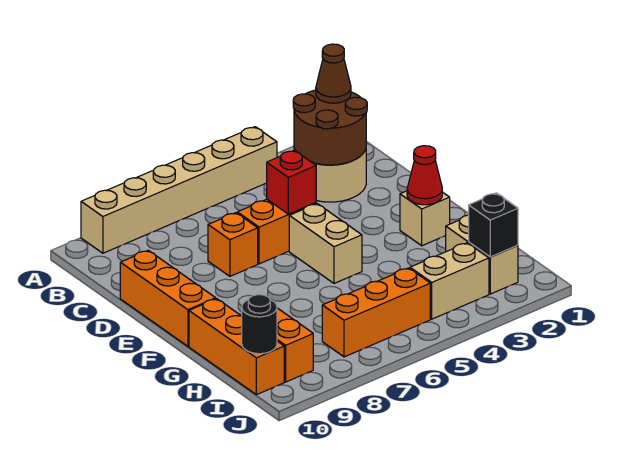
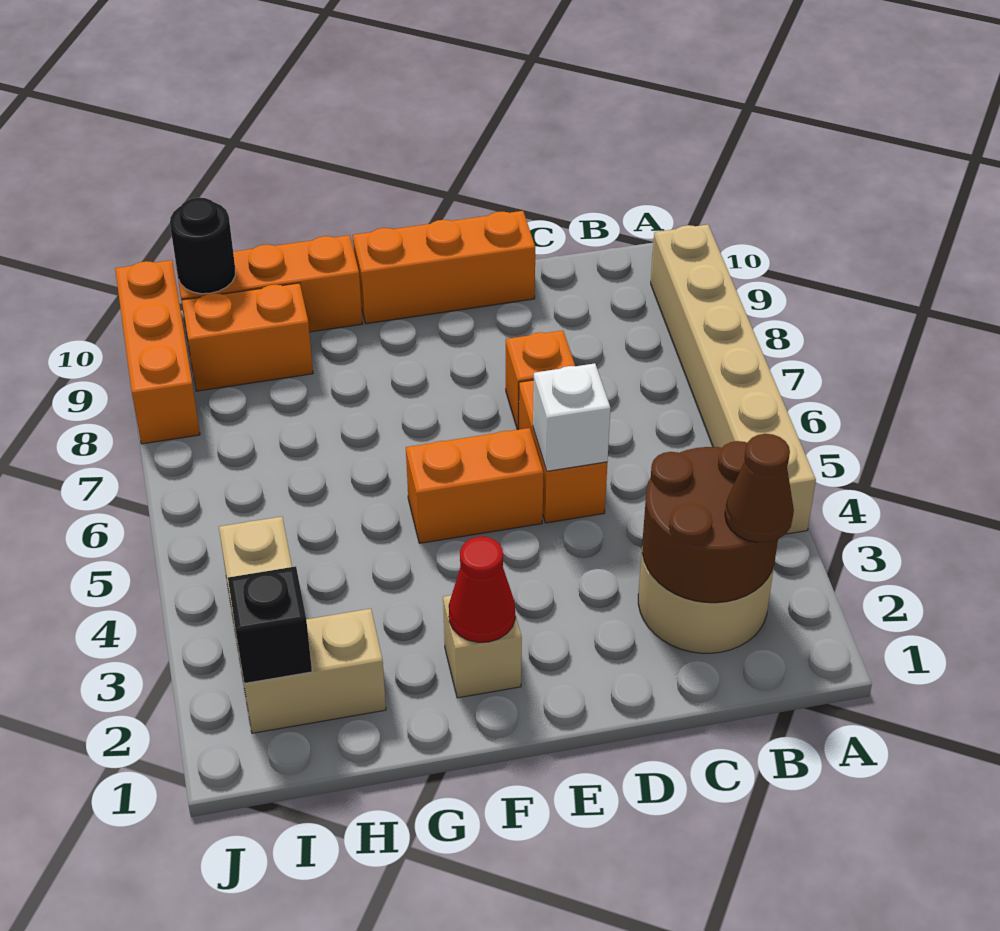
red 1x1 brick [267,150,316,214] -> white 1x1 brick [533,363,611,471]
tan 1x2 brick [289,204,362,283] -> orange 1x2 brick [406,428,544,543]
orange 1x3 brick [322,268,430,357] -> orange 1x3 brick moved to [115,260,200,444]

